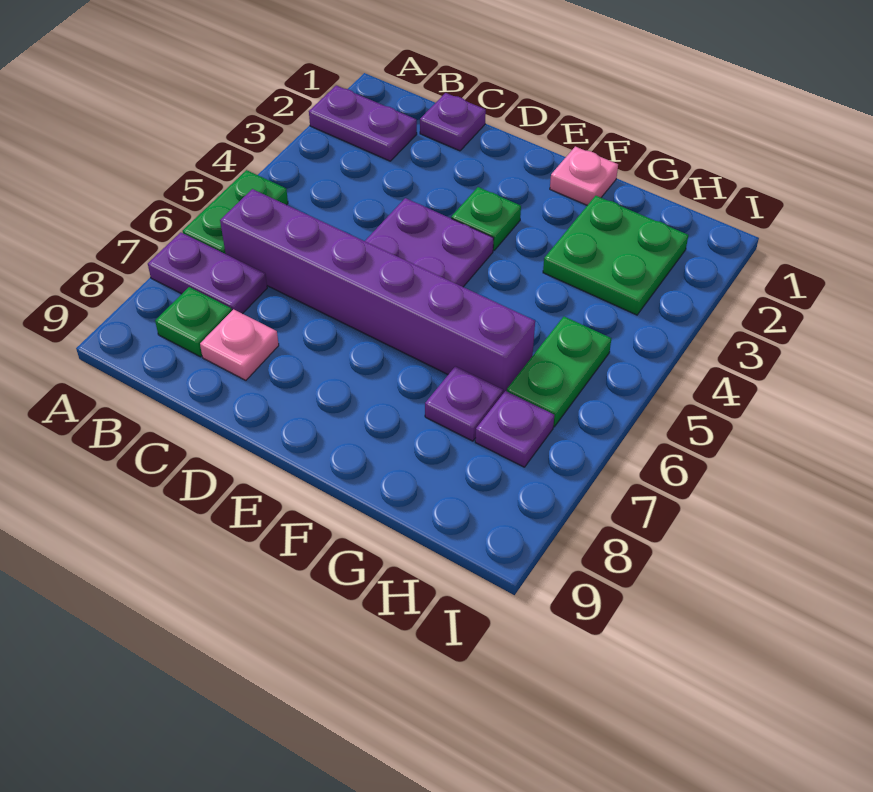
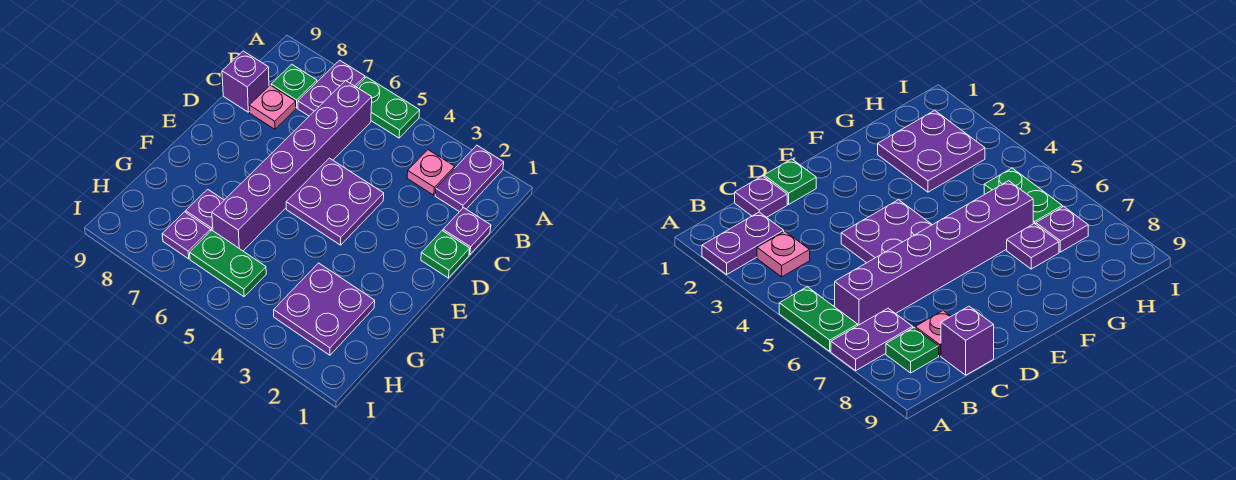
none -> purple 1x1 brick [222,51,269,112]
green 1x1 plate [451,187,521,250] -> green 1x1 plate moved to [421,231,470,278]
pink 1x1 plate [550,147,618,205] -> pink 1x1 plate moved to [407,150,455,195]
green 2x2 plate [543,196,688,315] -> purple 2x2 plate [274,263,375,355]

